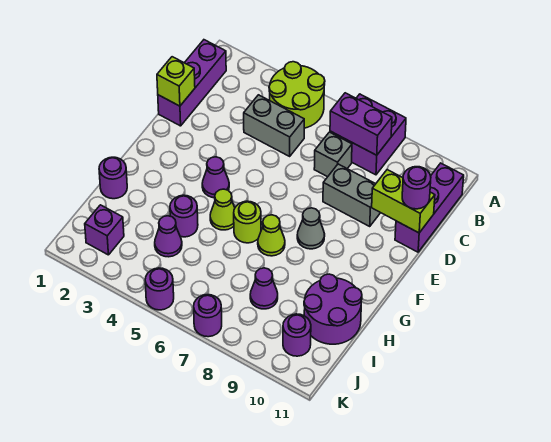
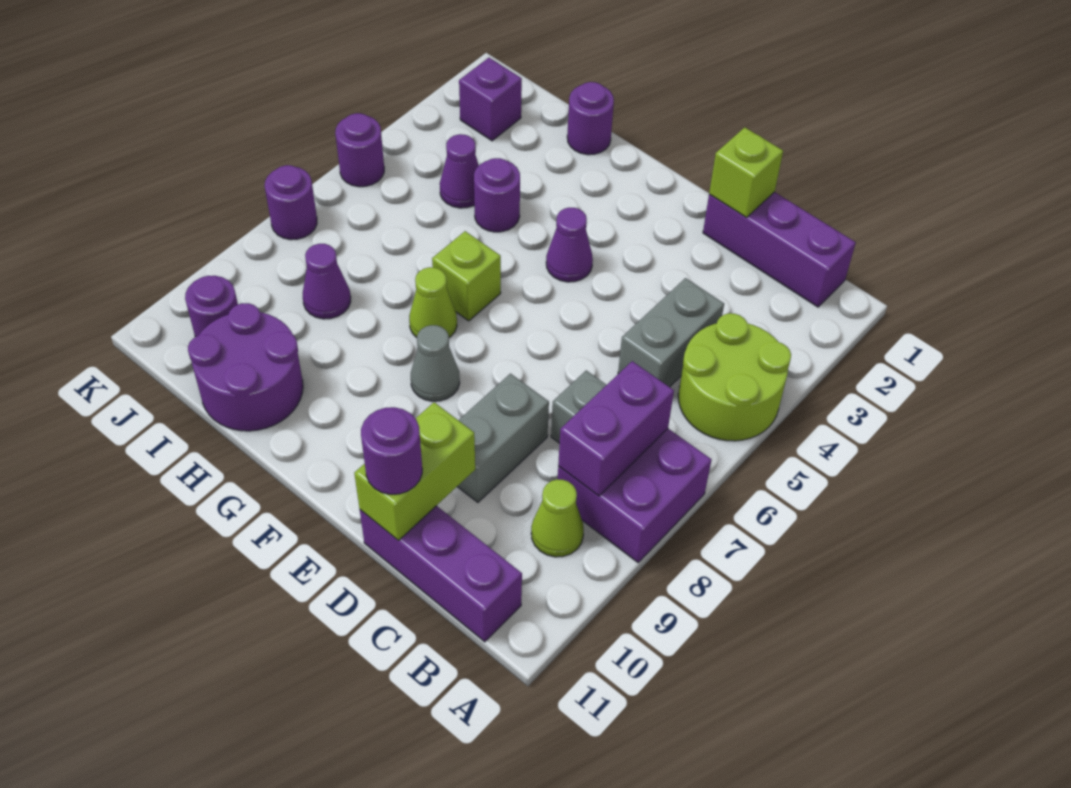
lime 1x1 cone [210,189,235,230] -> lime 1x1 cone moved to [531,479,584,557]
lime 1x1 round brick [234,201,261,243] -> lime 1x1 brick [432,231,501,321]

